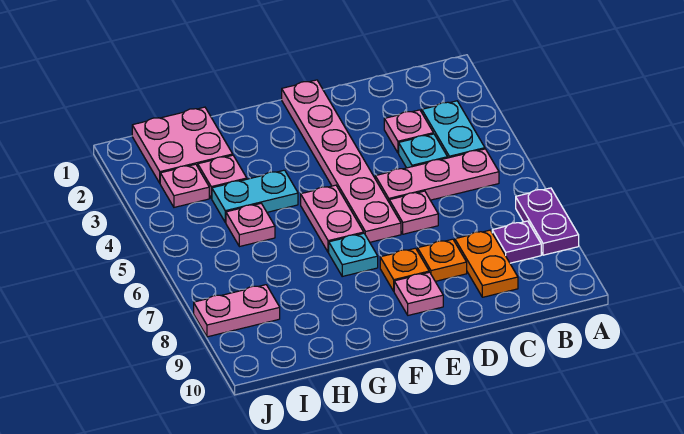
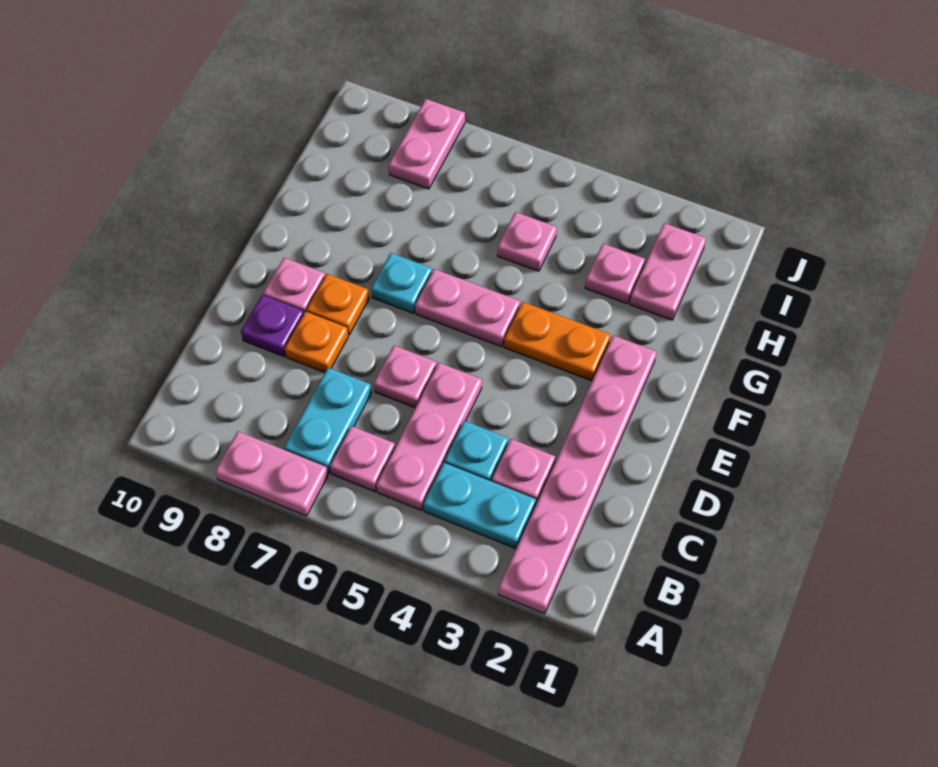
purple 1x2 plate [516,188,579,255] -> pink 1x2 plate [215,431,328,516]
purple 1x1 plate [492,221,541,263] -> purple 1x1 plate moved to [241,295,304,356]
orange 1x2 plate [455,230,518,297] -> orange 1x2 plate moved to [504,302,611,381]
pink 1x6 plate [282,80,401,242] -> pink 1x6 plate turned to [498,335,657,614]
cyan 1x2 plate [212,170,298,222] -> cyan 1x2 plate moved to [284,368,371,473]
pink 2x2 plate [132,107,233,183] -> pink 1x2 plate [630,223,706,320]
pink 1x1 plate [160,164,209,207] -> pink 1x1 plate moved to [330,426,395,492]

